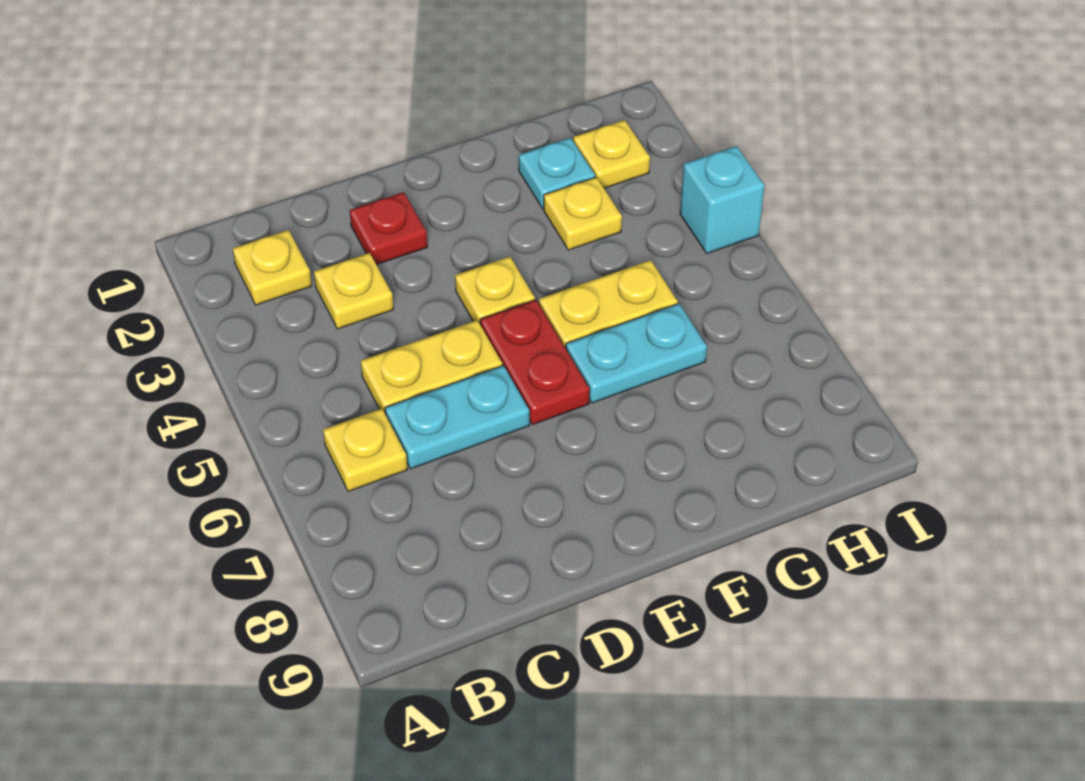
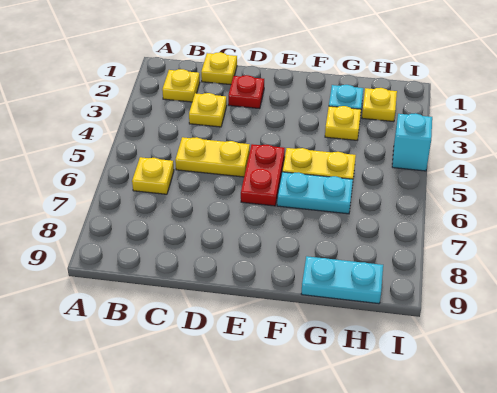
cyan 1x2 plate [385,366,530,469] -> cyan 1x2 plate moved to [301,256,383,304]
yellow 1x1 plate [455,256,535,325] -> yellow 1x1 plate moved to [201,52,237,85]

